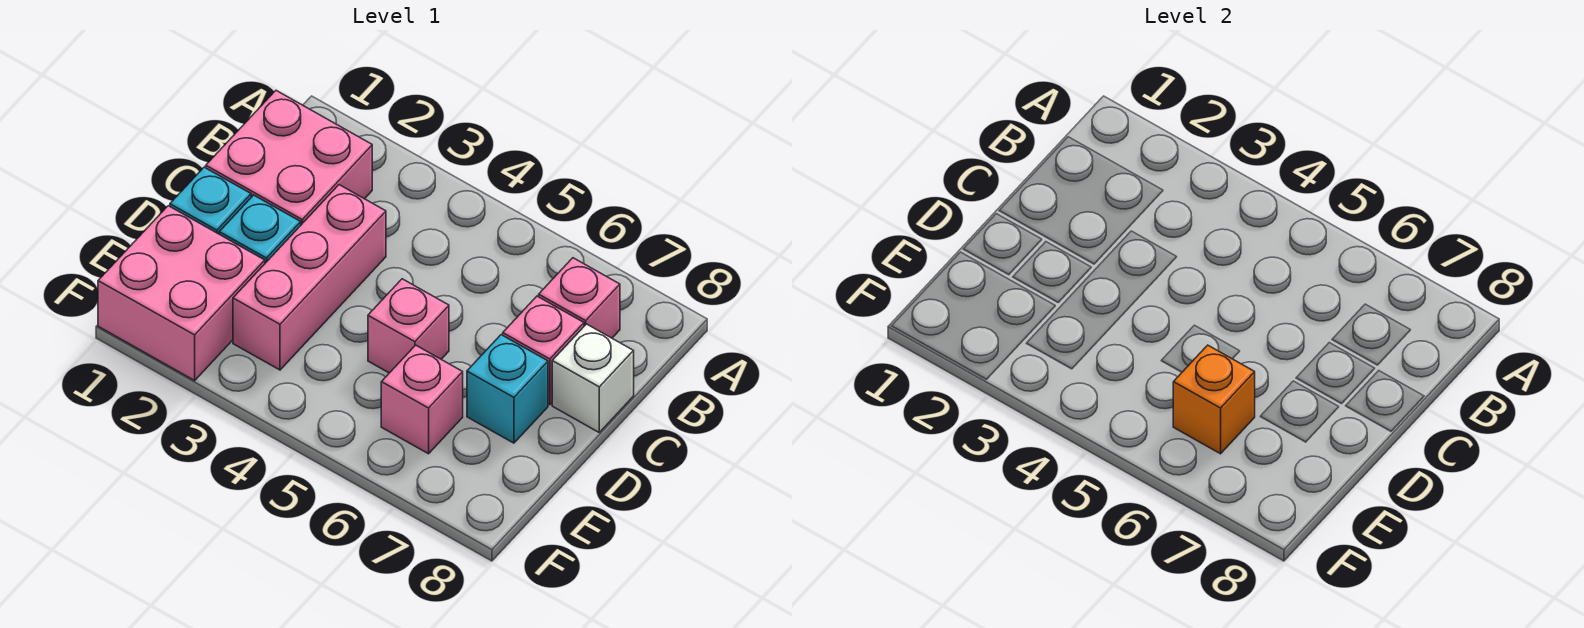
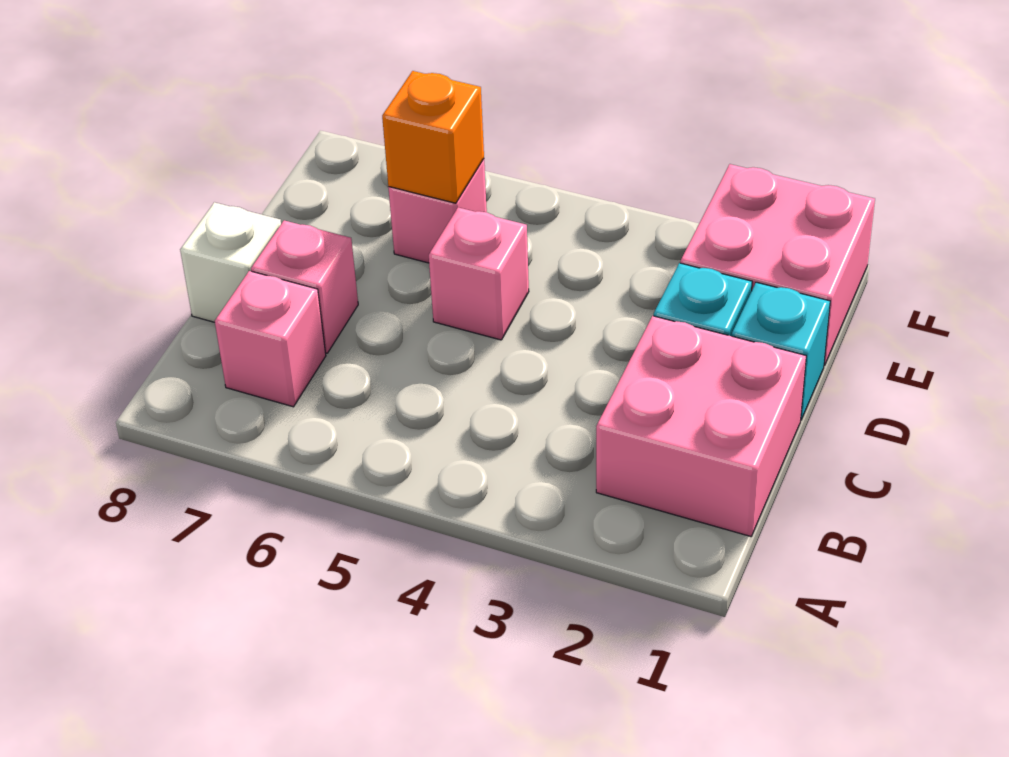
pink 1x3 brick [233,185,386,370] -> none
cyan 1x1 brick [467,335,548,443] -> none

